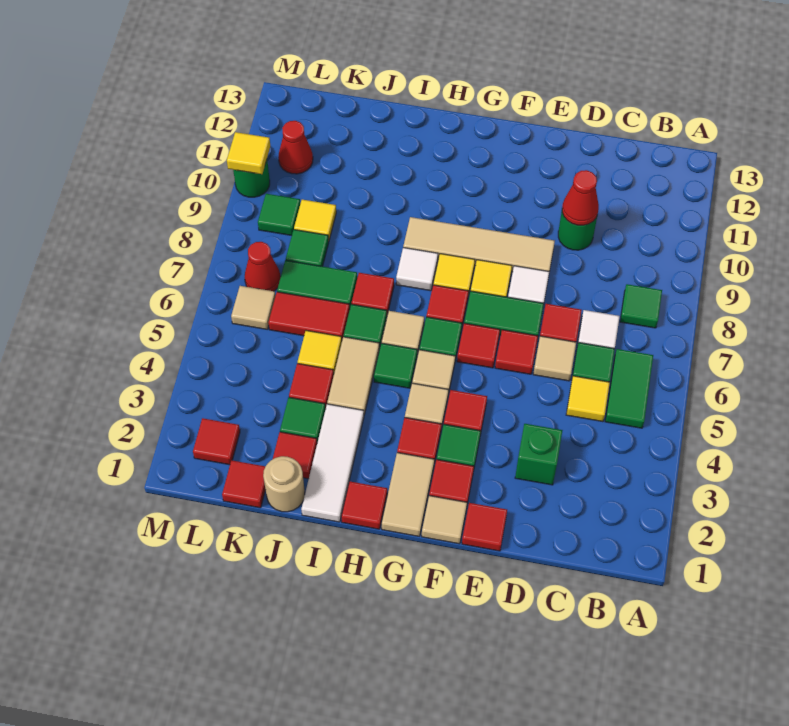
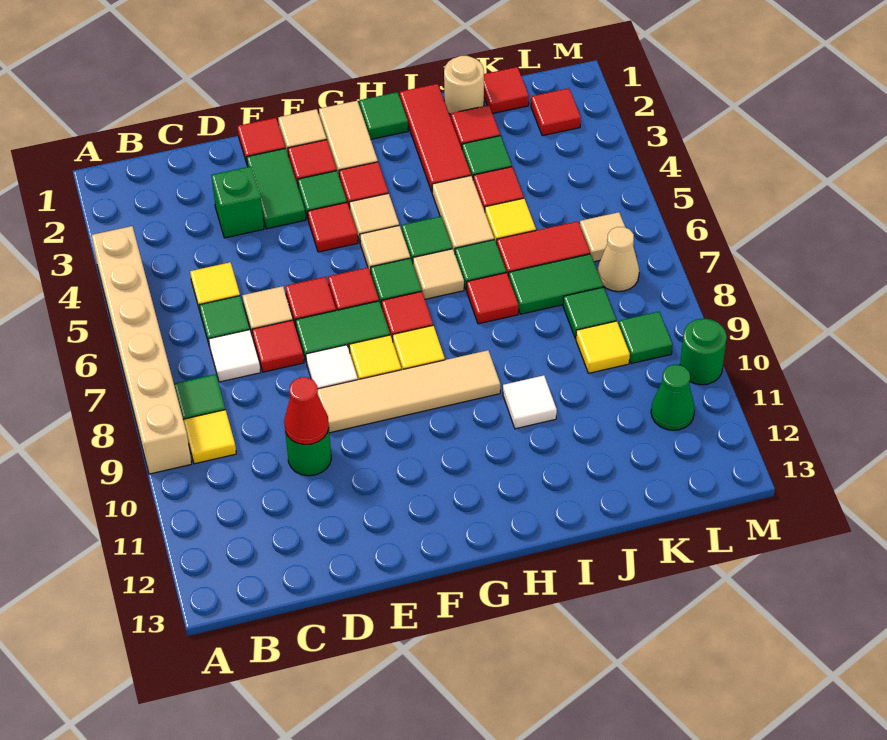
none -> tan 1x6 brick [92,226,192,474]
green 1x2 tile [605,349,653,428] -> green 1x2 tile moved to [247,148,306,229]
red 1x1 tile [341,481,387,529] -> green 1x1 tile [359,92,408,139]
white 1x1 tile [396,248,438,291] -> white 1x1 tile moved to [503,375,557,429]
white 1x3 tile [301,404,364,522] -> red 1x3 tile [400,84,471,192]
red 1x1 cone [245,242,281,291] -> tan 1x1 cone [598,227,639,292]
red 1x1 cone [278,121,313,174] -> green 1x1 cone [651,365,695,430]
yellow 1x1 tile [227,132,270,174] -> yellow 1x1 tile moved to [183,410,236,464]

